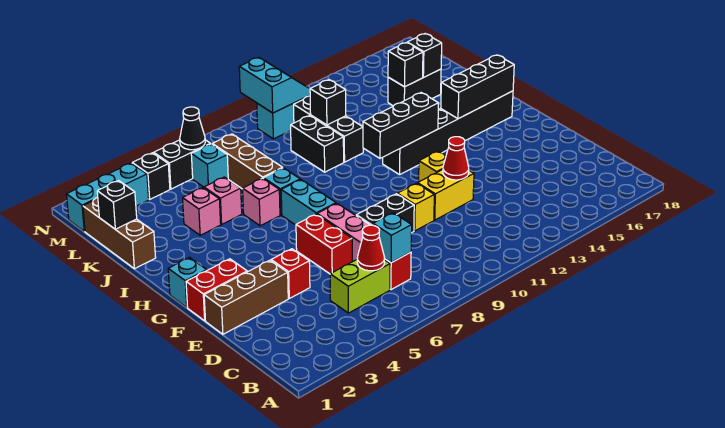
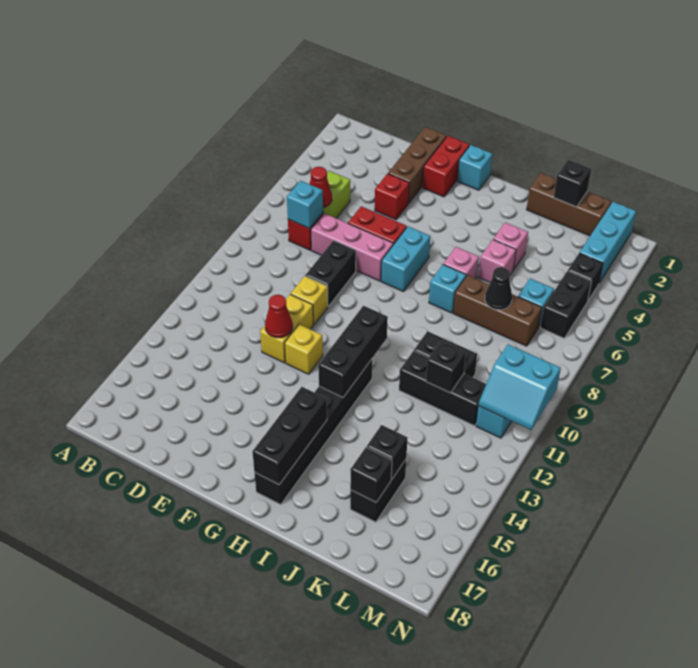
cyan 1x2 brick [281,180,336,225] -> cyan 1x2 brick turned to [381,226,430,292]
black 1x1 cone [180,107,205,150] -> black 1x1 cone moved to [485,267,512,310]

